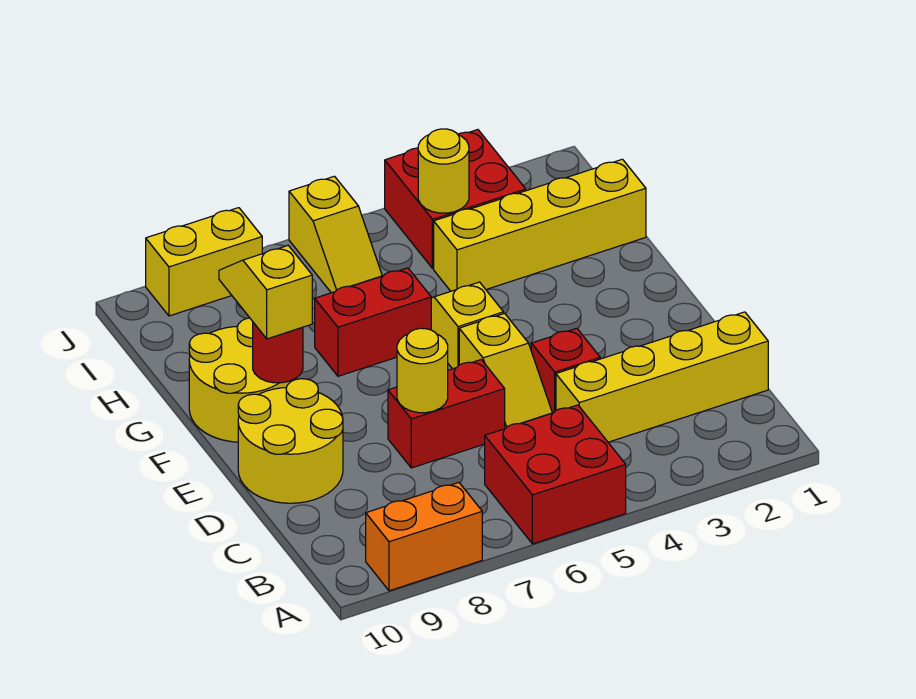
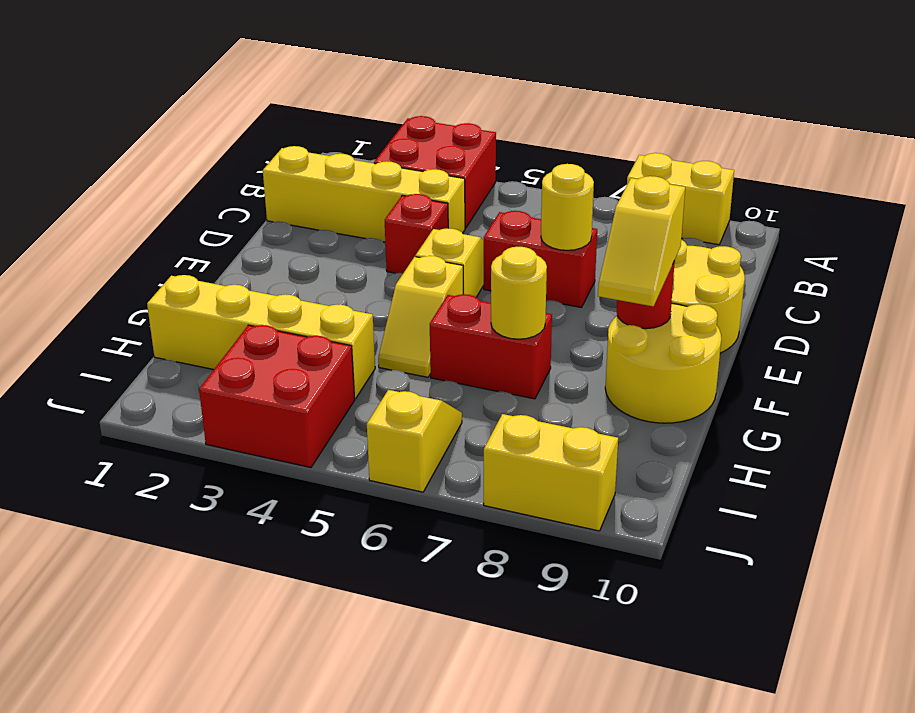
red 2x2 brick [485,405,626,544] -> red 2x2 brick moved to [374,116,496,228]
orange 1x2 brick [366,482,482,591] -> yellow 1x2 brick [627,153,734,245]
yellow 1x1 round brick [418,129,469,213] -> yellow 1x1 round brick moved to [491,247,547,339]

